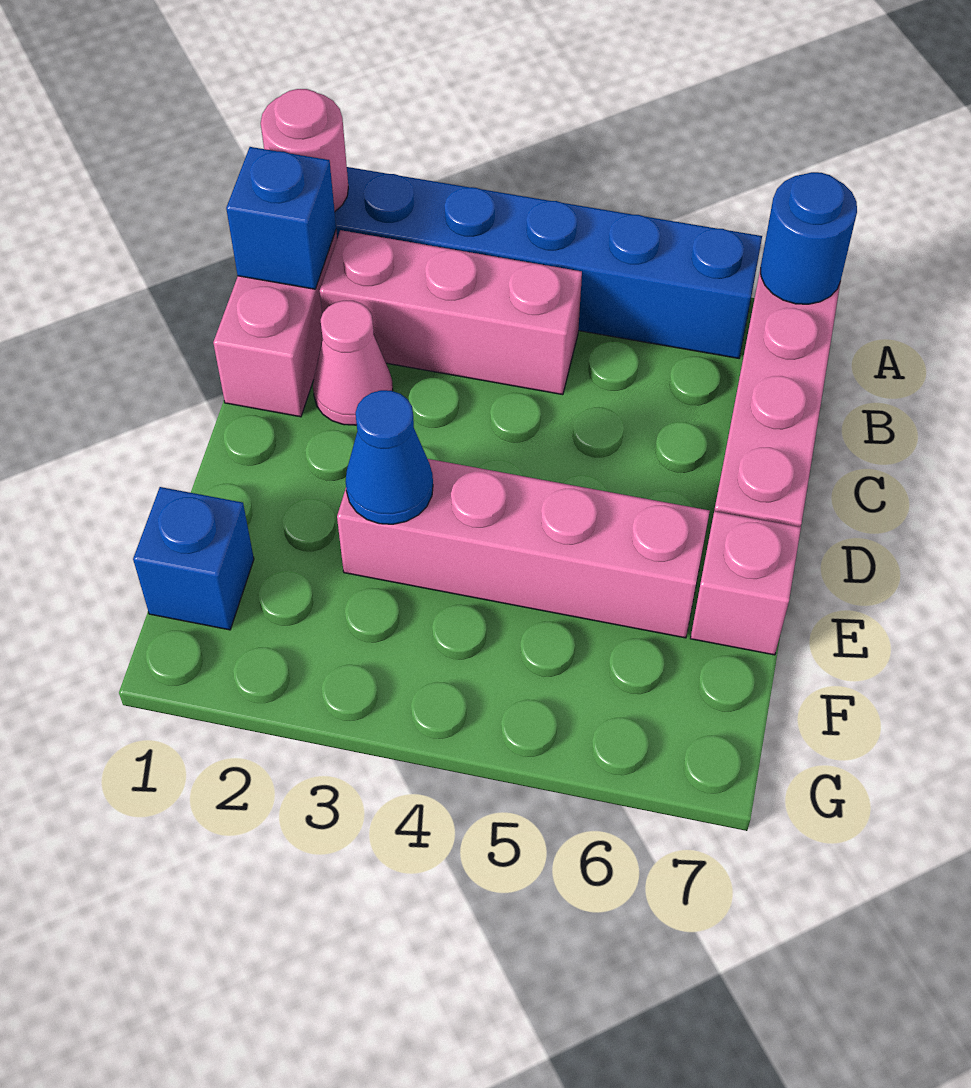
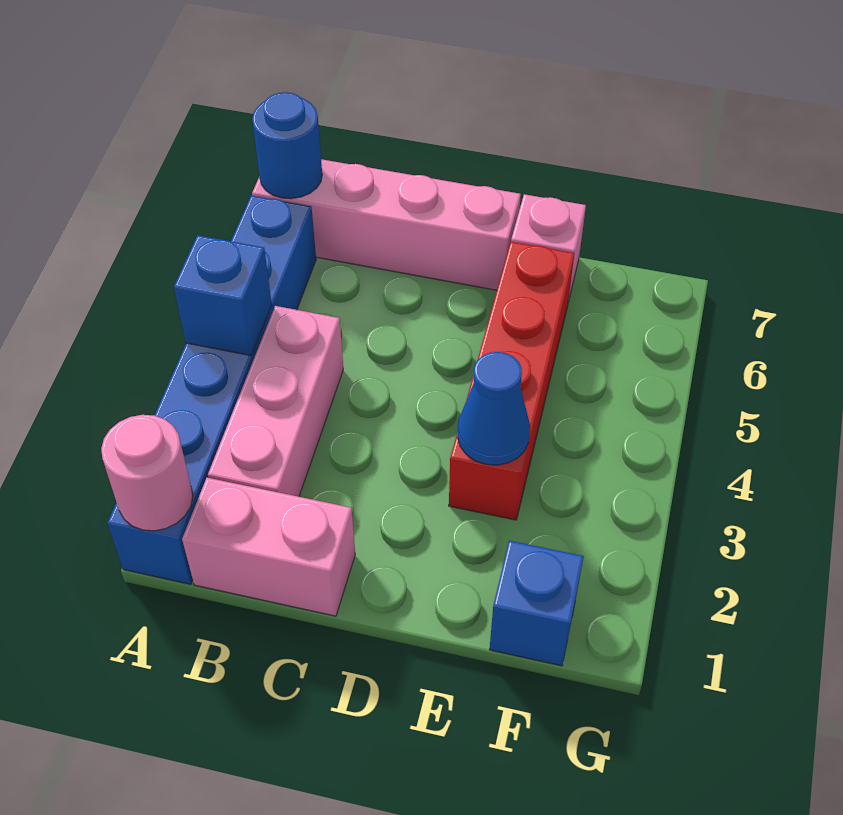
blue 1x1 brick [226,147,336,289] -> blue 1x1 brick moved to [174,235,272,356]
pink 1x1 cone [313,300,393,425] -> none
pink 1x4 brick [337,459,710,638] -> red 1x4 brick [449,242,574,520]

